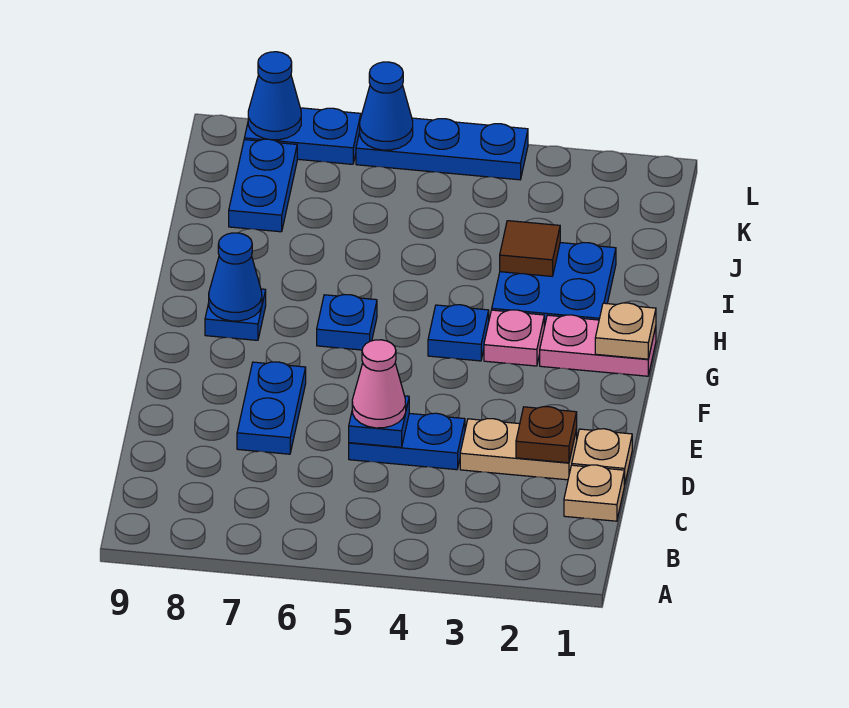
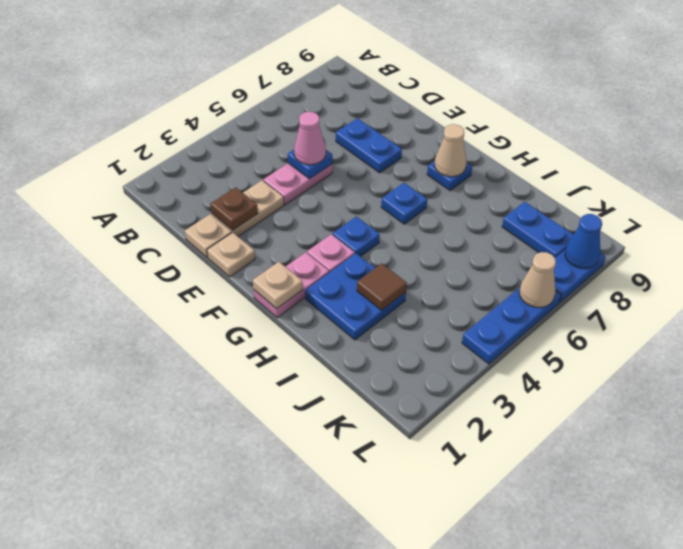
tan 1x1 plate [564,465,624,521] -> tan 1x1 plate moved to [207,232,255,277]
blue 1x2 plate [349,413,465,470] -> pink 1x2 plate [263,163,332,205]
blue 1x1 cone [209,233,262,321] -> tan 1x1 cone [435,124,466,177]
blue 1x1 cone [360,62,413,150] -> tan 1x1 cone [519,252,556,307]

